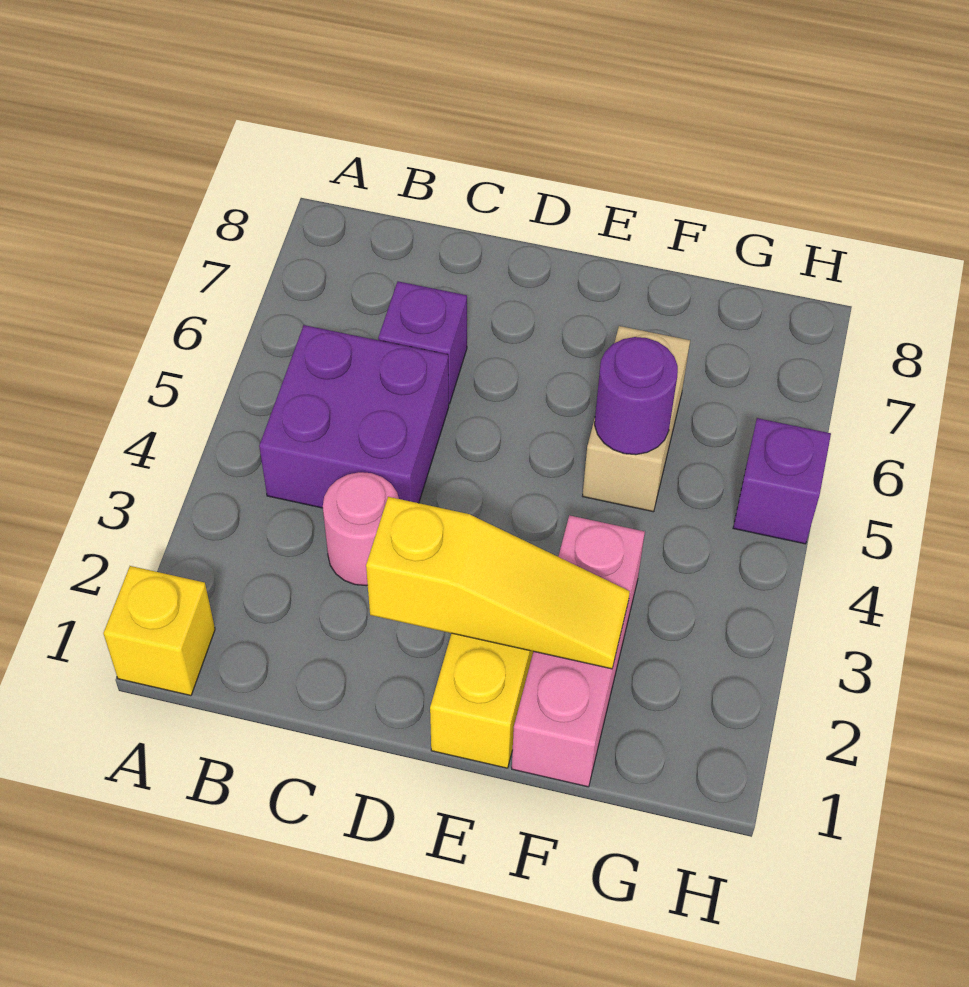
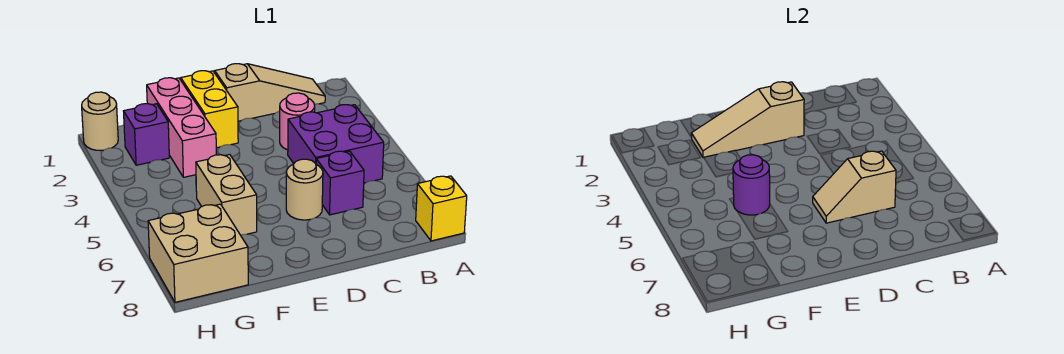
yellow 1x1 brick [103,566,215,696] -> yellow 1x1 brick moved to [416,176,467,241]
none -> tan 1x3 slope [215,64,325,121]
none -> tan 1x2 slope [813,151,896,223]
yellow 1x3 slope [366,497,630,669] -> tan 1x3 slope [691,82,804,158]
none -> tan 1x1 round brick [286,159,323,220]
none -> tan 2x2 brick [148,204,248,302]
none -> tan 1x1 round brick [82,92,118,151]
purple 1x1 brick [733,418,831,544] -> purple 1x1 brick moved to [124,104,169,165]

